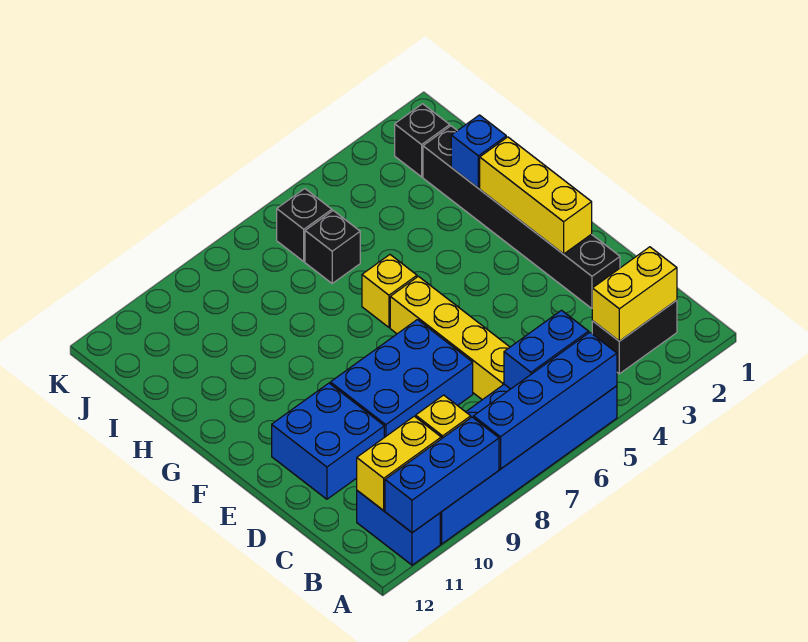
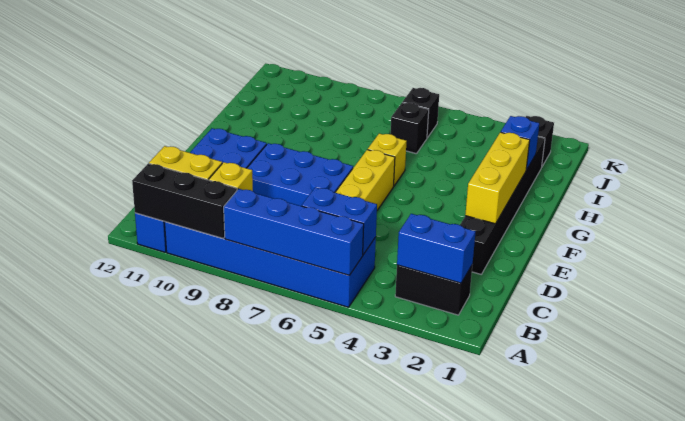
blue 1x3 brick [385,417,499,533] -> black 1x3 brick [132,163,237,238]
yellow 1x2 brick [592,247,677,341] -> blue 1x2 brick [397,214,475,283]

